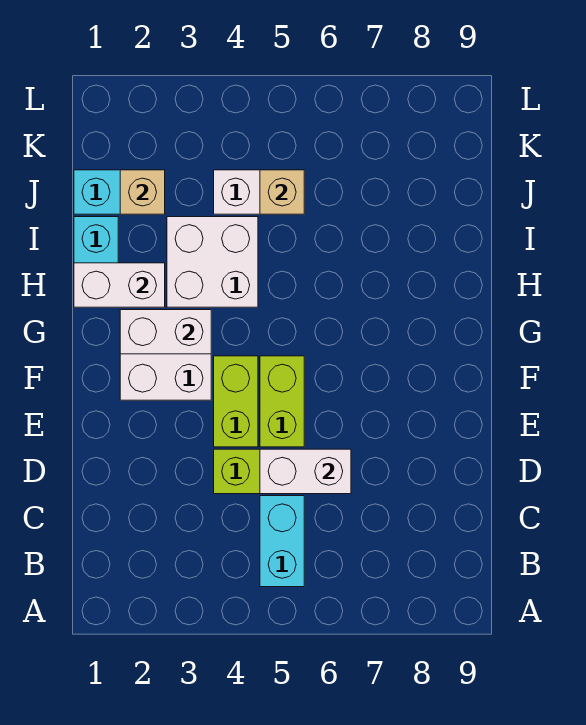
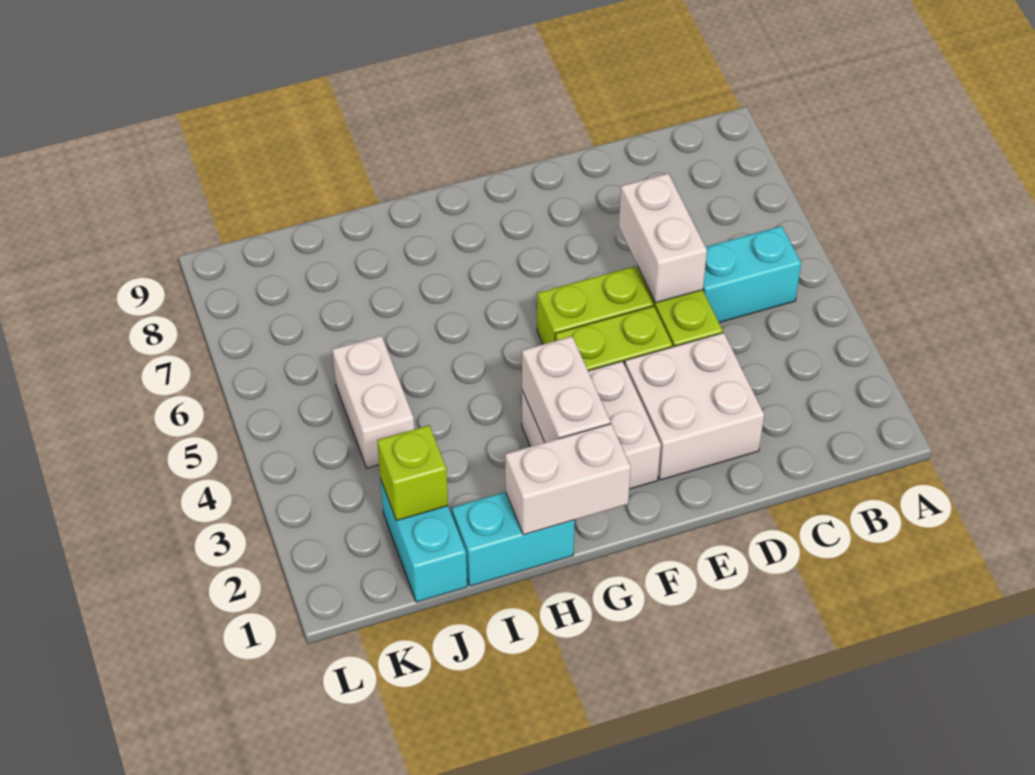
white 1x2 brick [74,263,165,307] -> white 1x2 brick turned to [505,424,631,535]
white 2x2 brick [167,217,258,307] -> white 2x2 brick moved to [625,333,764,480]
tan 1x1 brick [120,170,165,214] -> lime 1x1 brick [377,425,448,521]
tan 1x1 brick [260,170,304,214] -> none

